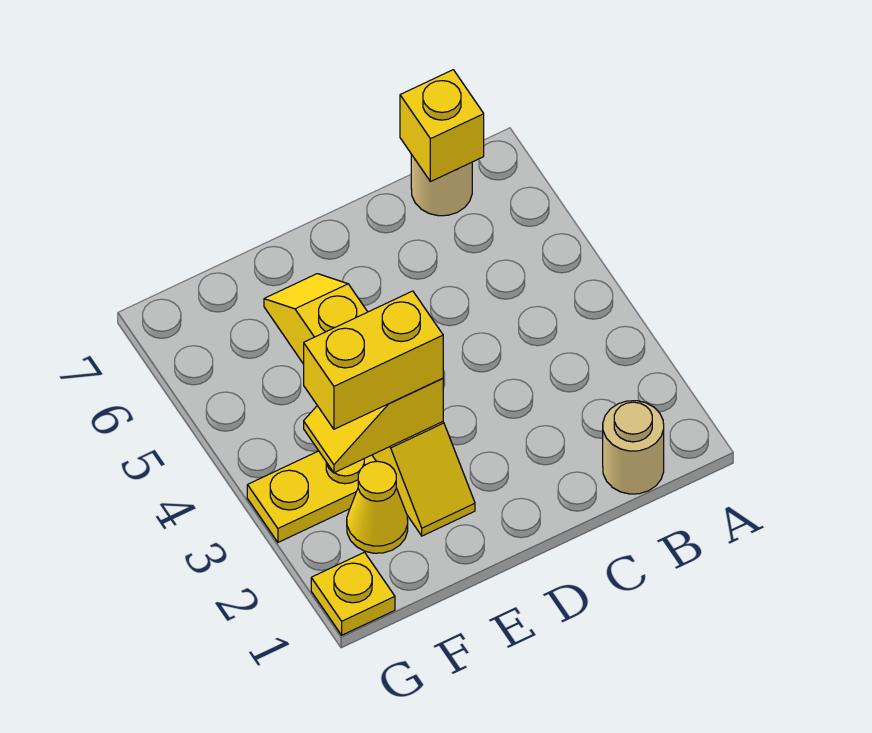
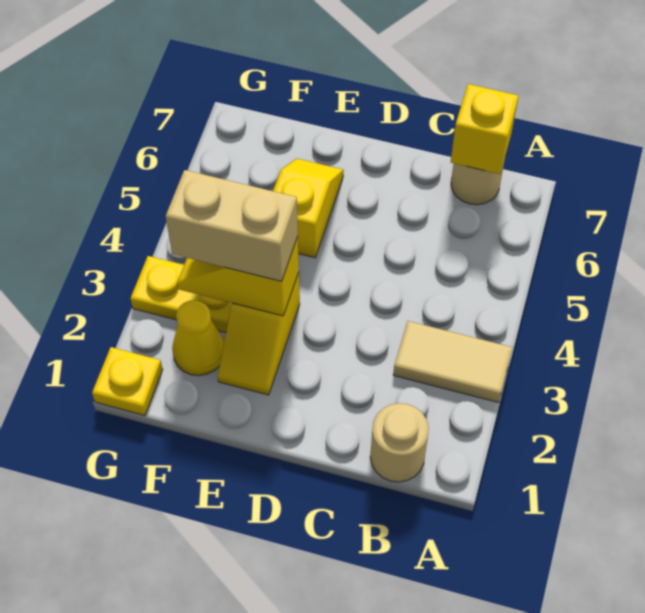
none -> tan 1x2 tile [393,321,512,402]
yellow 1x2 brick [304,291,443,429] -> tan 1x2 brick [166,170,298,281]

